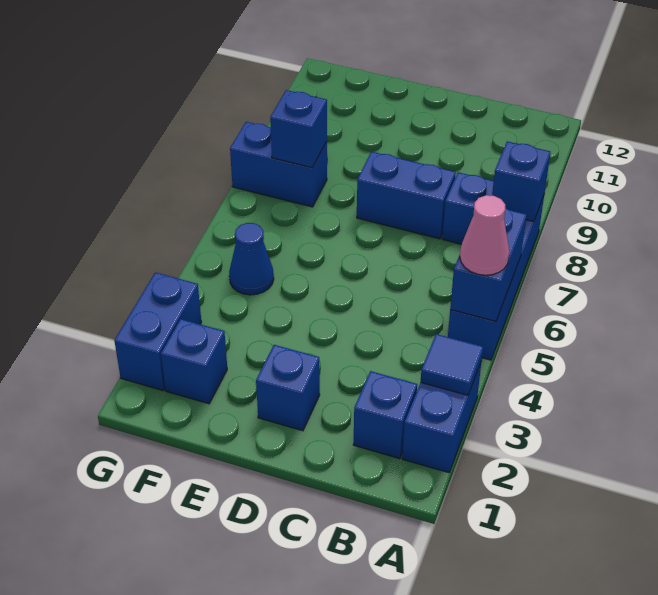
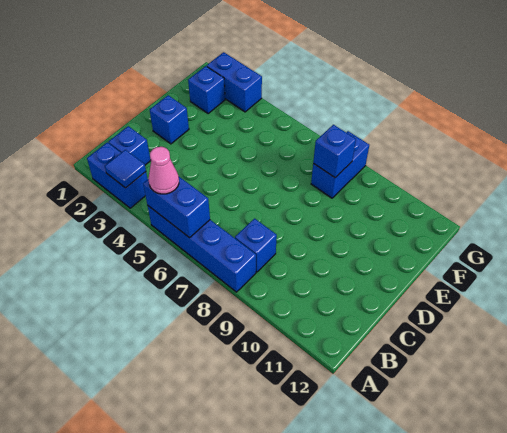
blue 1x1 brick [492,141,551,222] -> none
blue 1x2 brick [357,152,456,239] -> none
blue 1x1 cone [229,223,274,295] -> none

